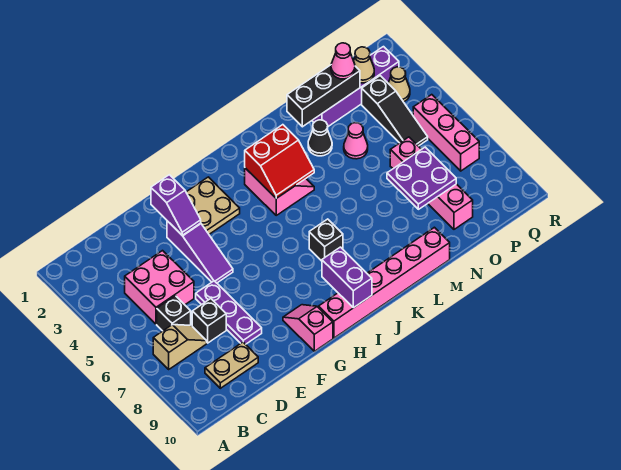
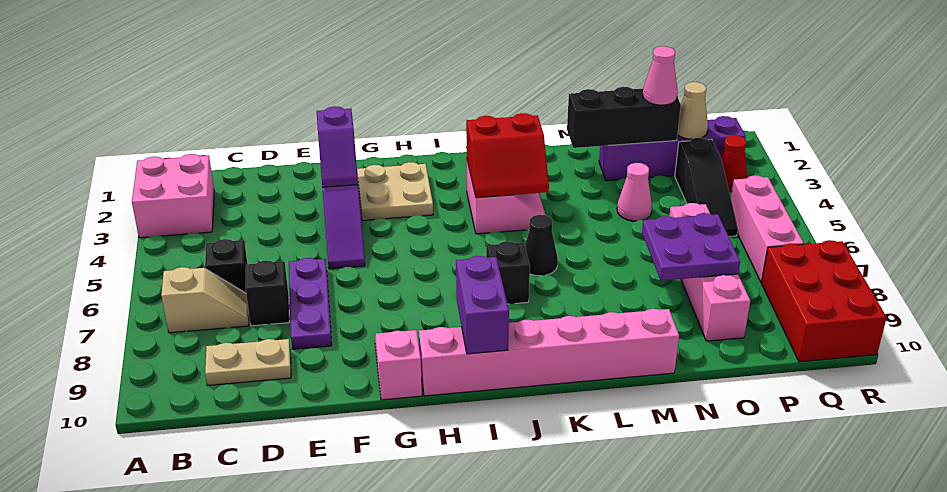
pink 2x2 brick [125,251,194,324] -> pink 2x2 brick moved to [132,154,214,238]
black 1x1 cone [308,120,332,156] -> black 1x1 cone moved to [525,215,558,276]
tan 1x1 cone [388,67,410,102] -> red 1x1 cone [721,135,747,192]
none -> red 2x3 brick [762,240,887,362]

